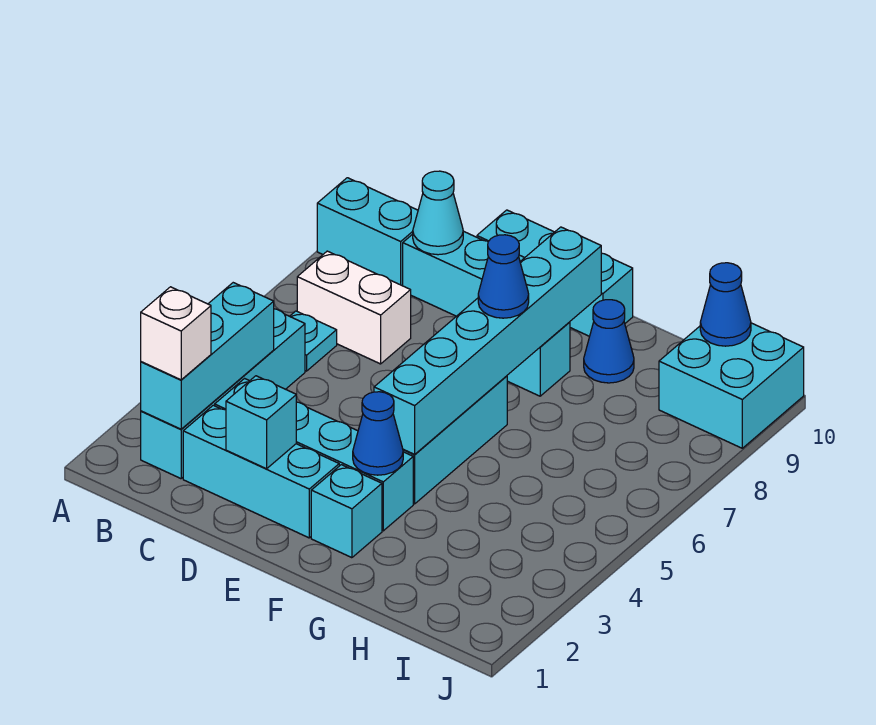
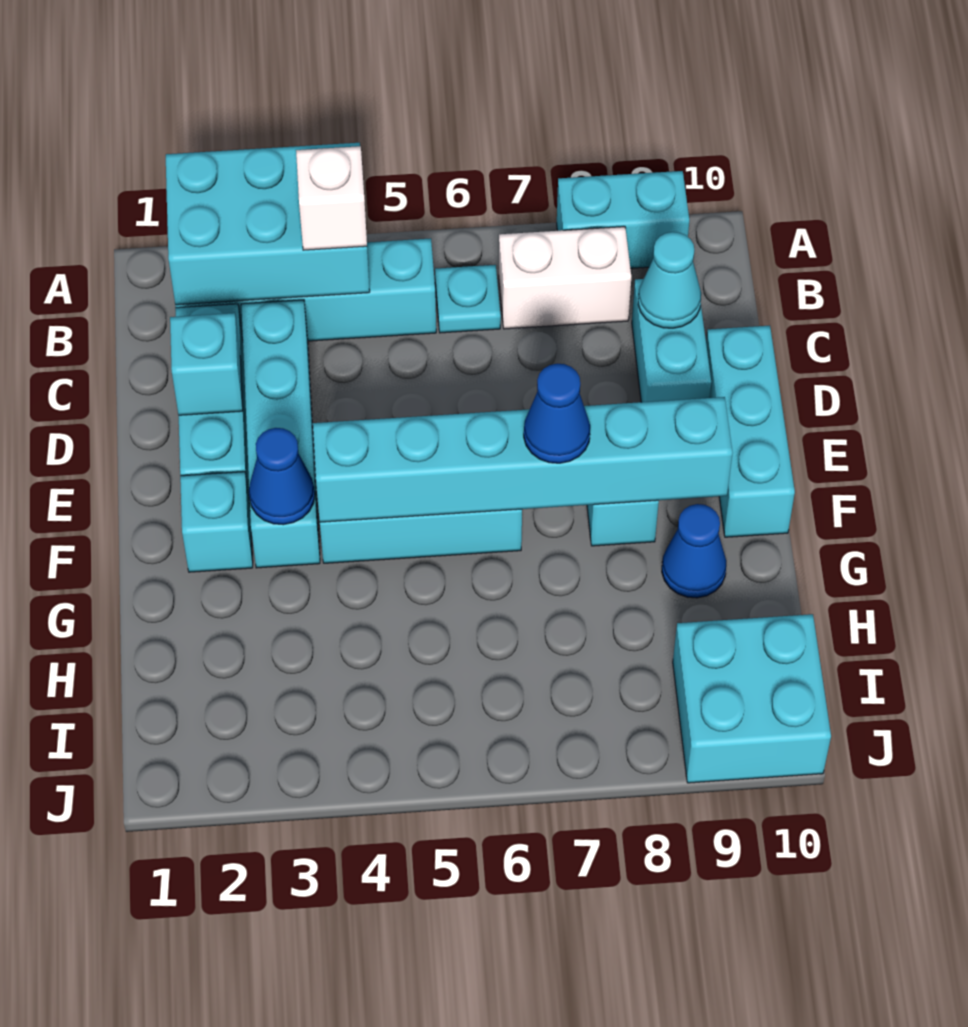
cyan 1x2 brick [317,178,418,286] -> cyan 1x2 brick turned to [557,171,689,268]
cyan 1x3 brick [141,283,274,429] -> cyan 2x3 brick [166,143,370,305]
white 1x1 brick [141,287,211,380] -> white 1x1 brick moved to [296,146,367,250]
white 1x2 brick [297,251,411,364] -> white 1x2 brick turned to [499,227,631,329]
blue 1x1 cone [700,263,751,346] -> none

